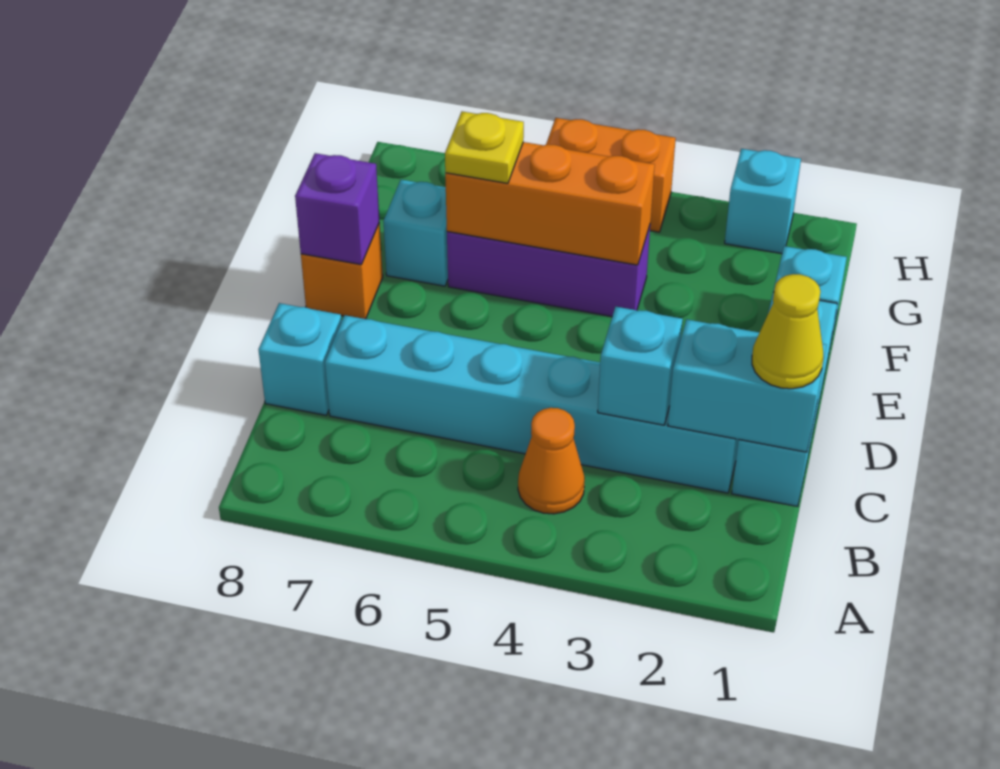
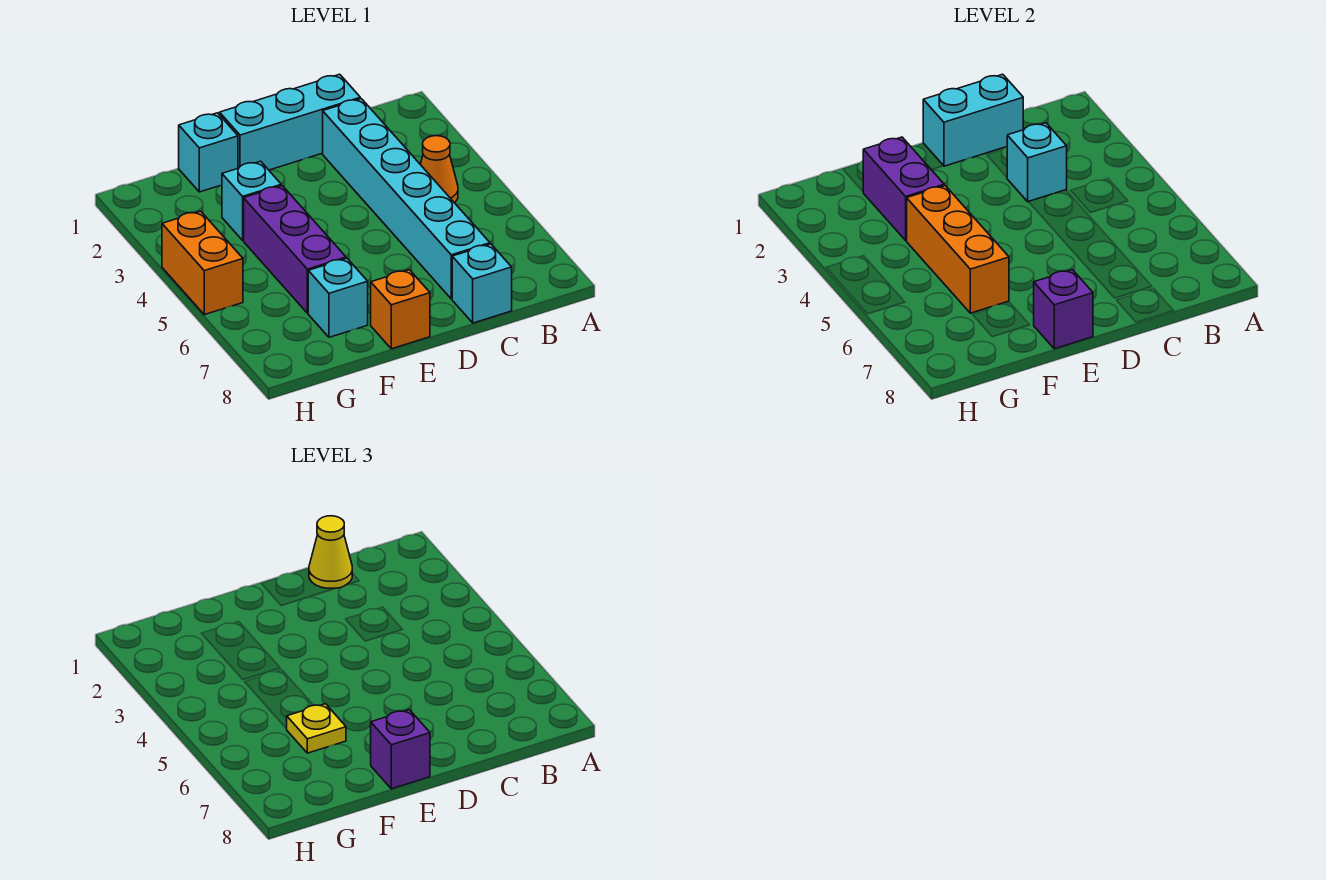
cyan 1x2 brick [668,319,827,452] -> cyan 1x2 brick turned to [923,74,1023,166]
none -> purple 1x1 brick [371,710,430,789]
none -> purple 1x2 brick [863,137,944,240]
cyan 1x1 brick [725,149,801,254] -> cyan 1x1 brick moved to [222,161,281,240]

